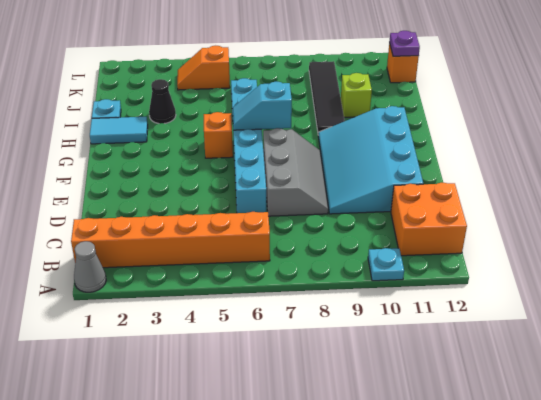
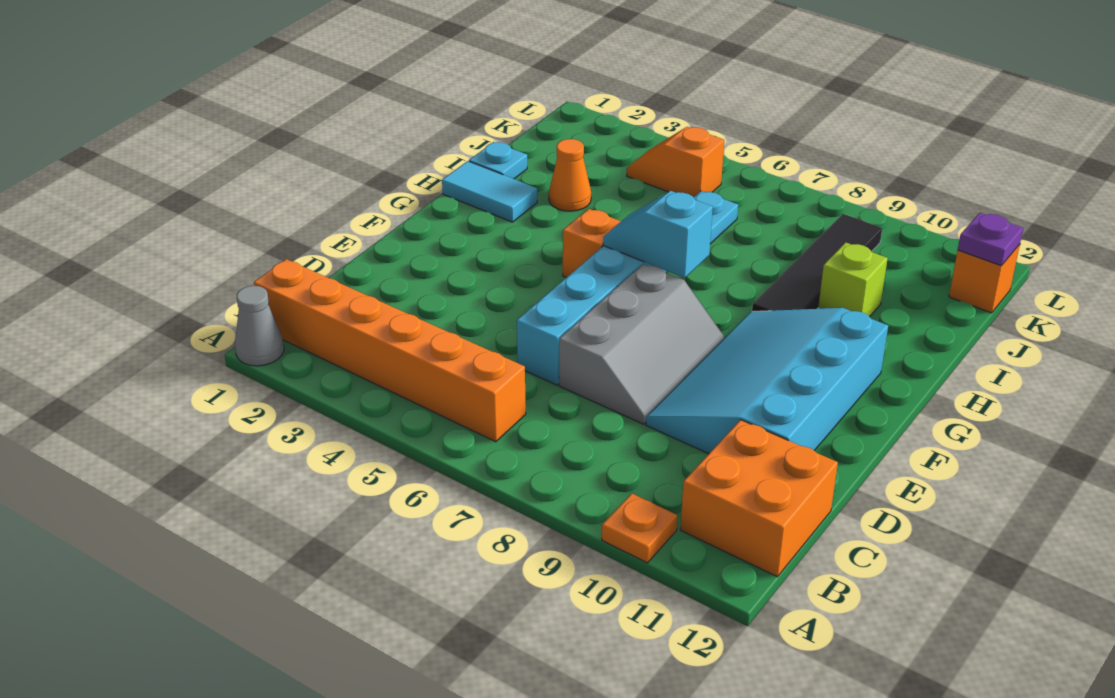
cyan 1x1 plate [368,248,404,281] -> orange 1x1 plate [602,494,677,563]
black 1x1 cone [149,79,176,124] -> orange 1x1 cone [549,139,591,211]

